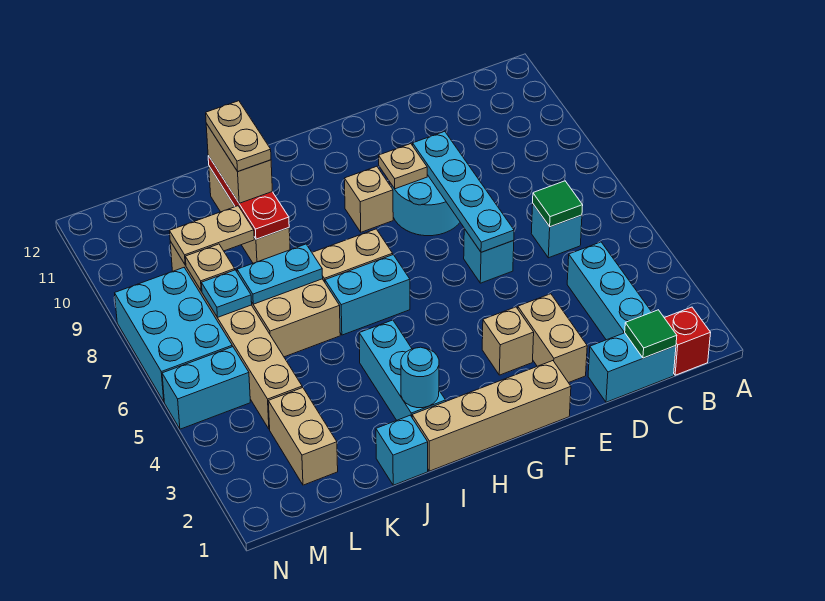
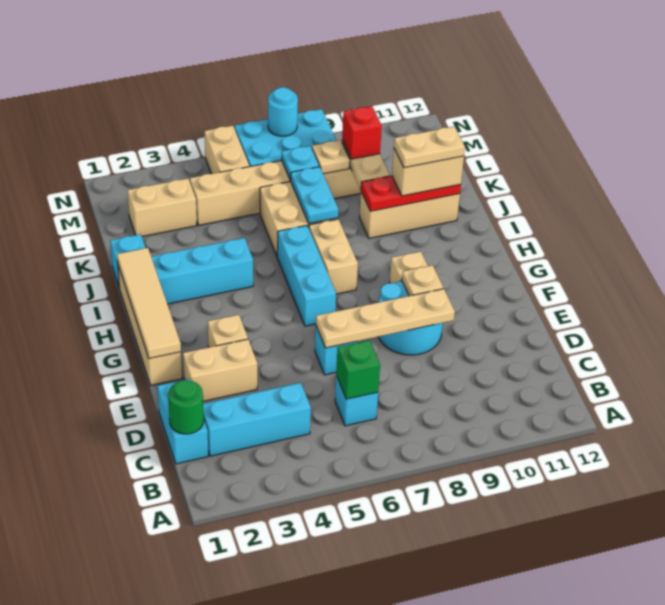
red 1x1 brick [665,307,711,375] -> red 1x1 brick moved to [342,106,382,159]
green 1x1 tile [625,310,677,358] -> green 1x1 round brick [168,380,204,434]
green 1x1 tile [533,181,583,227] -> green 1x1 brick [336,340,380,399]
cyan 1x4 plate [413,131,514,252] -> tan 1x4 plate [316,289,455,348]
none -> tan 1x4 tile [117,248,181,358]
cyan 1x2 brick [325,255,410,335] -> cyan 1x3 brick [277,225,336,326]
cyan 1x1 round brick [401,347,439,408] -> cyan 1x1 round brick moved to [268,87,298,136]
cyan 1x2 brick [162,347,250,429] -> tan 1x2 brick [205,126,249,174]

